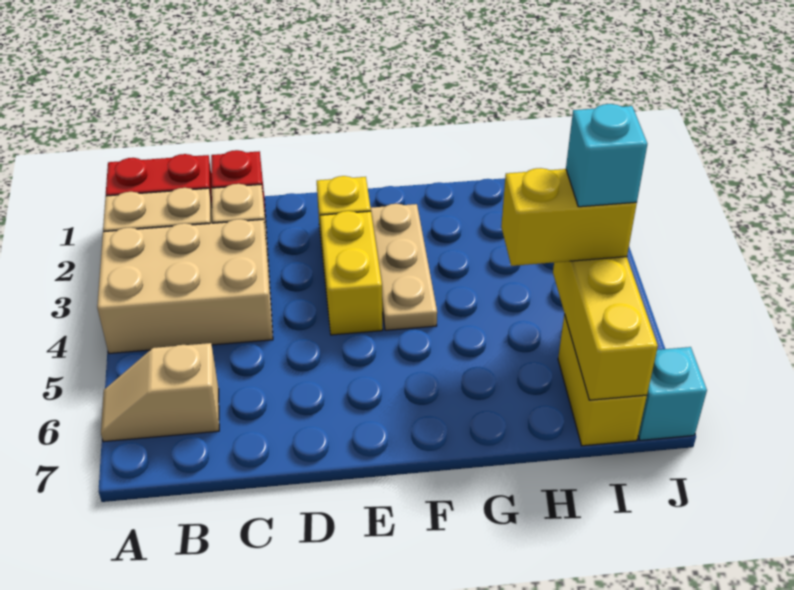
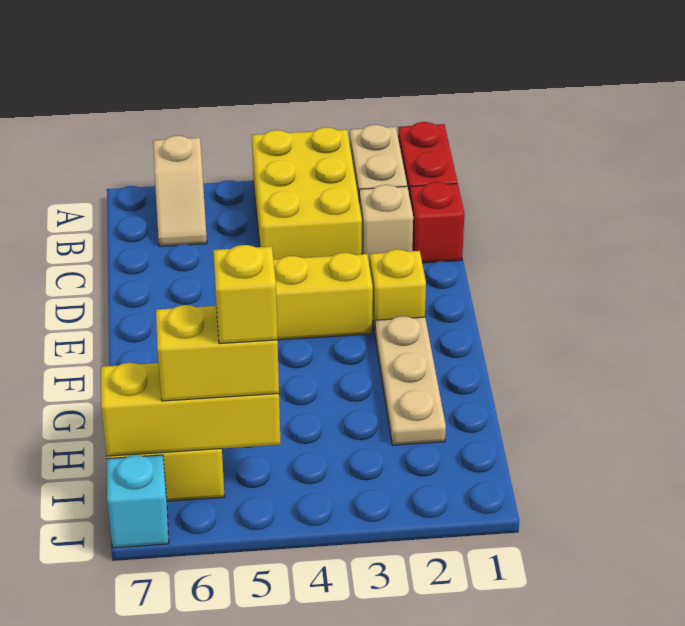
tan 2x3 brick [97,219,273,353] -> yellow 2x3 brick [252,127,362,259]
tan 1x2 slope [101,343,219,442] -> tan 1x2 slope turned to [153,136,207,246]
tan 1x3 plate [371,204,437,330] -> tan 1x3 plate turned to [375,316,446,445]
yellow 1x2 brick [501,168,637,266] -> yellow 1x2 brick turned to [156,305,279,401]
cyan 1x1 brick [566,104,647,207] -> yellow 1x1 brick [213,245,278,344]

